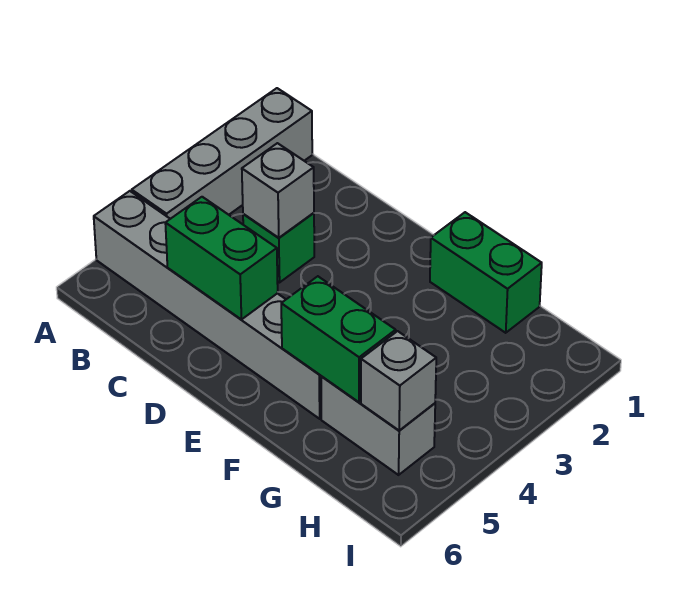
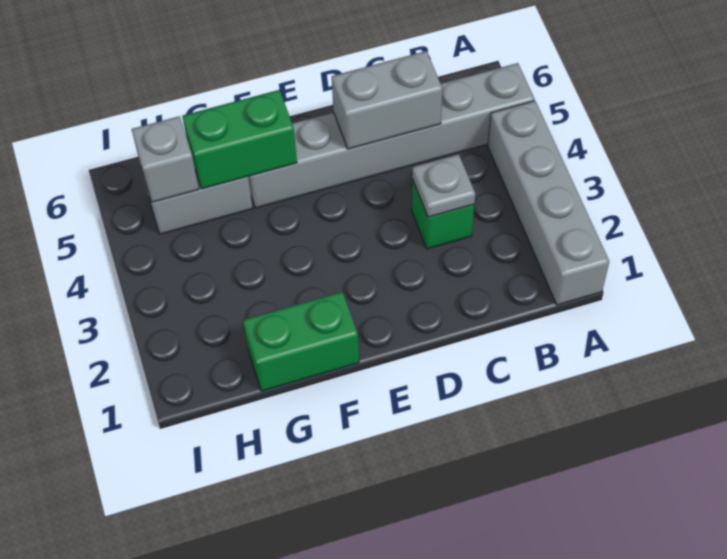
grey 1x1 brick [242,143,314,238] -> grey 1x1 plate [412,154,475,217]
green 1x2 brick [165,197,278,320] -> grey 1x2 brick [332,51,442,149]

